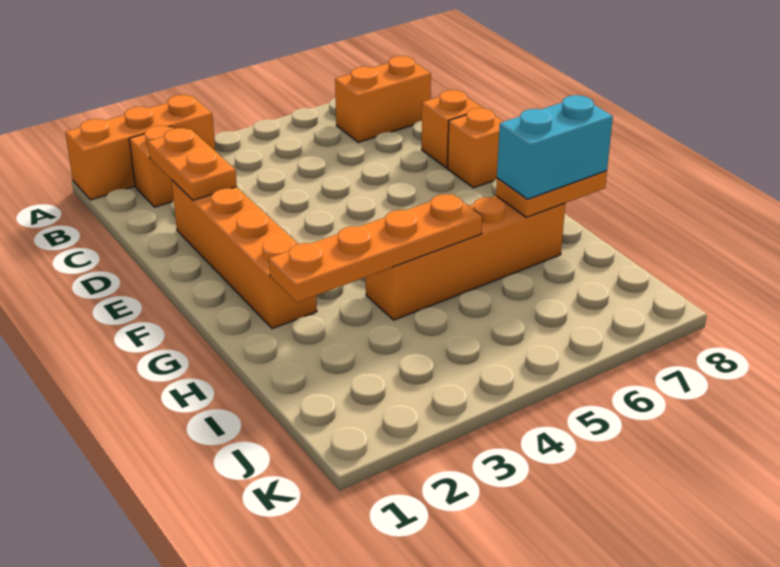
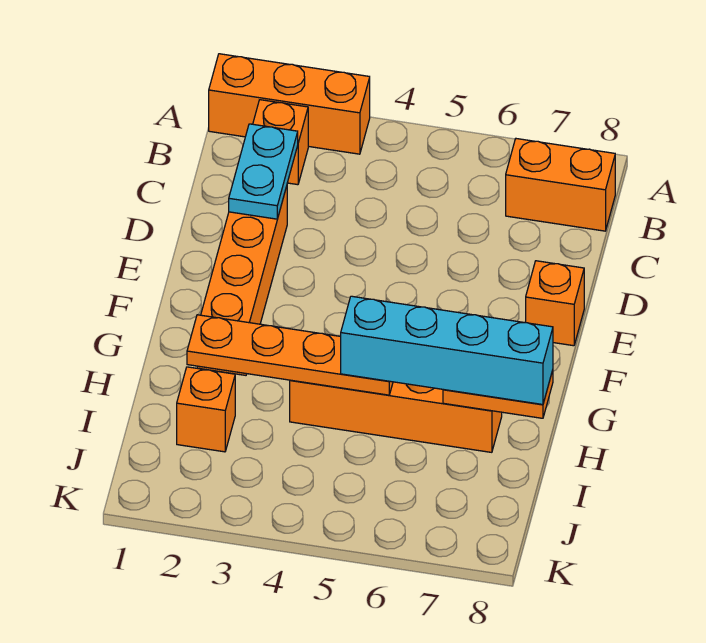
orange 1x2 plate [148,128,237,200] -> cyan 1x2 plate [229,124,298,219]
orange 1x1 brick [422,90,483,168] -> orange 1x1 brick moved to [177,367,235,452]
cyan 1x2 brick [497,95,613,199] -> cyan 1x4 brick [341,296,553,404]

